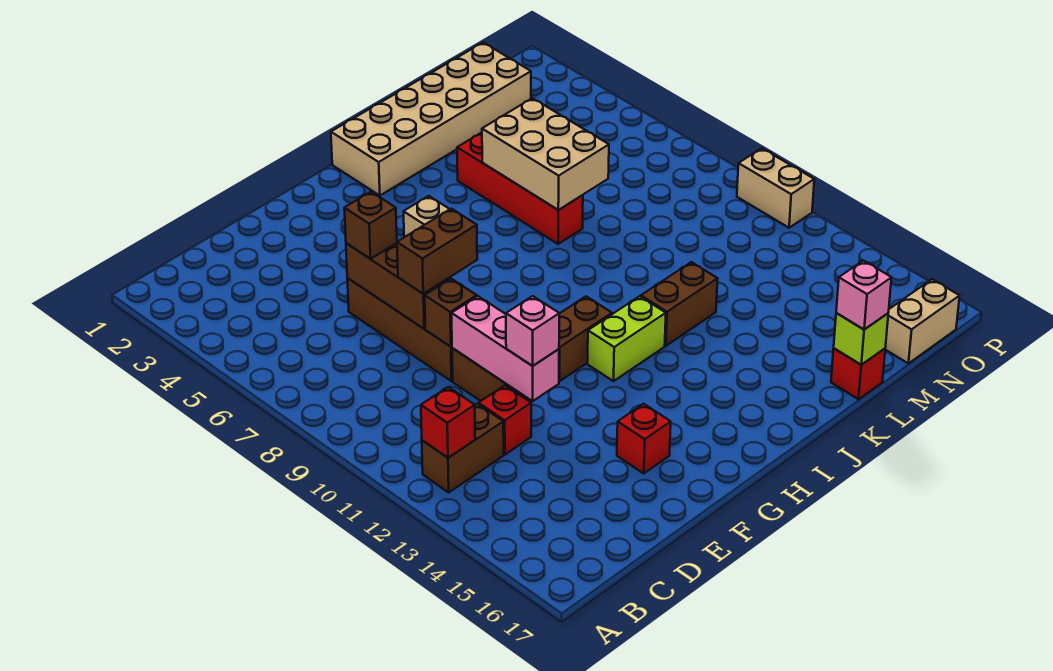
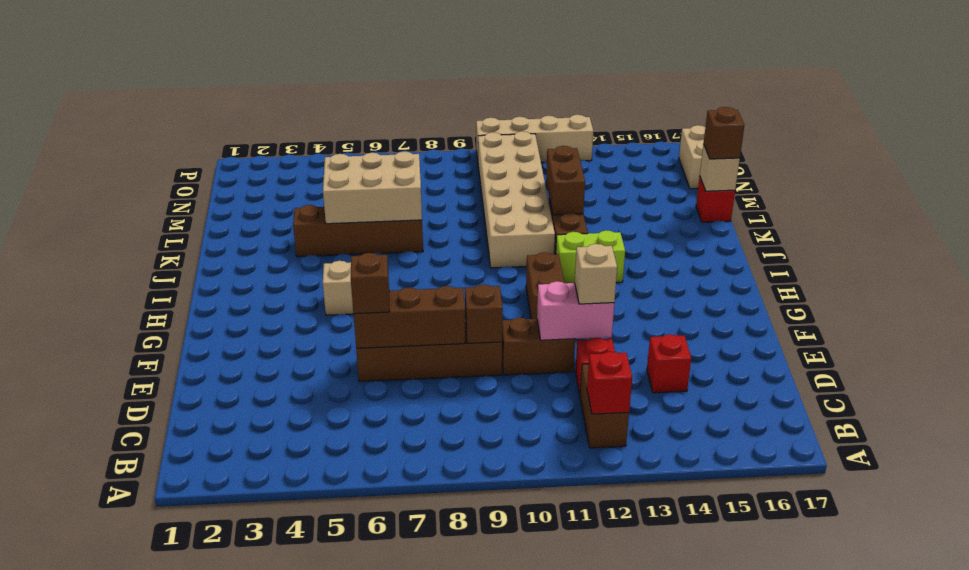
brown 1x2 brick [397,209,477,294] -> brown 1x2 brick moved to [546,146,585,215]
pink 1x3 brick [452,296,559,401] -> pink 1x2 brick [537,281,614,340]
pink 1x1 brick [506,296,559,366] -> tan 1x1 brick [575,244,617,304]
red 1x1 brick [617,404,671,474] -> red 1x1 brick moved to [647,334,691,393]
lime 1x2 brick [588,296,666,381] -> lime 1x2 brick turned to [556,230,625,283]
tan 2x6 brick [331,43,531,196] -> tan 2x6 brick moved to [478,131,555,268]
red 1x4 brick [457,133,583,244] -> brown 1x4 brick [293,205,423,257]
lime 1x1 brick [834,313,888,365] -> tan 1x1 brick [700,144,740,191]
pink 1x1 brick [836,261,892,330] -> brown 1x1 brick [704,107,744,159]
tan 1x2 brick [737,148,814,228] -> tan 1x4 brick [476,115,593,162]

